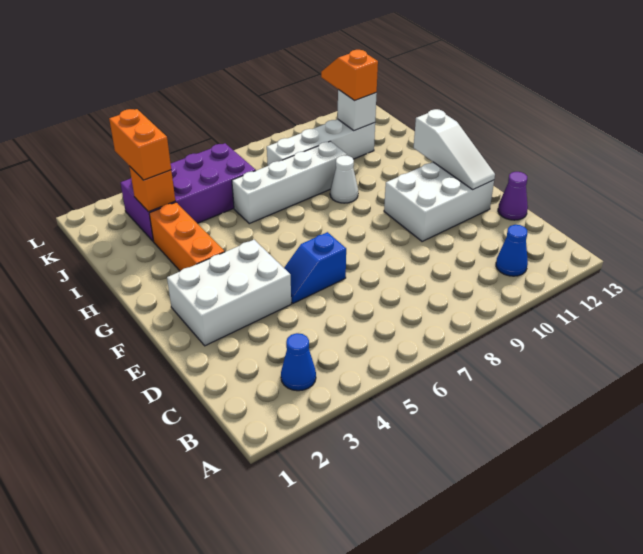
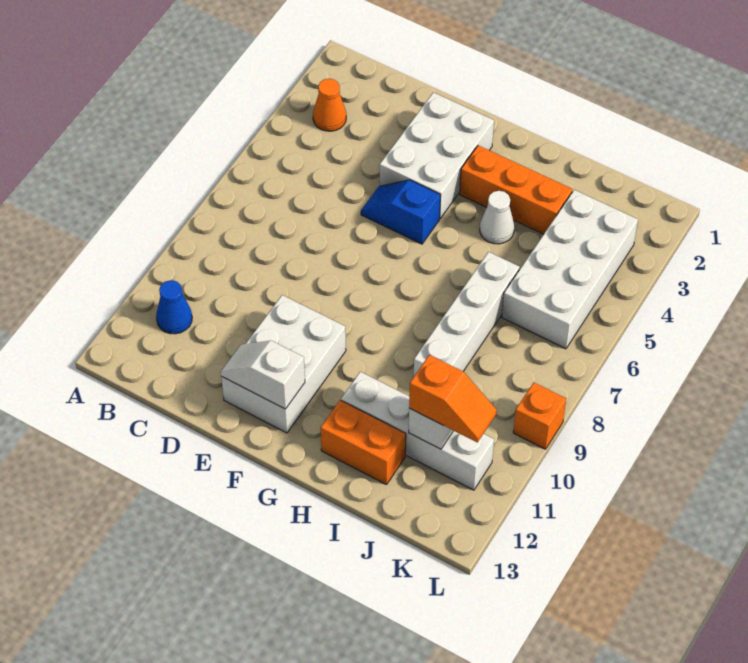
blue 1x1 cone [281,333,316,391] -> orange 1x1 cone [313,79,346,131]
purple 1x1 cone [498,172,528,220] -> none
blue 1x2 slope [284,232,346,303] -> blue 1x2 slope turned to [361,180,440,244]
white 1x3 slope [414,109,495,189] -> white 1x2 slope [221,341,305,409]
white 1x1 cone [330,155,358,203] -> white 1x1 cone moved to [480,191,514,244]
purple 2x4 brick [121,143,256,242] -> white 2x4 brick [502,190,638,349]
orange 1x1 brick [129,166,175,212] -> orange 1x1 brick moved to [513,382,566,449]
orange 1x2 brick [109,109,171,180] -> orange 1x2 brick moved to [321,400,406,485]
white 1x4 brick [267,119,375,166] -> white 1x4 brick turned to [341,372,494,490]

